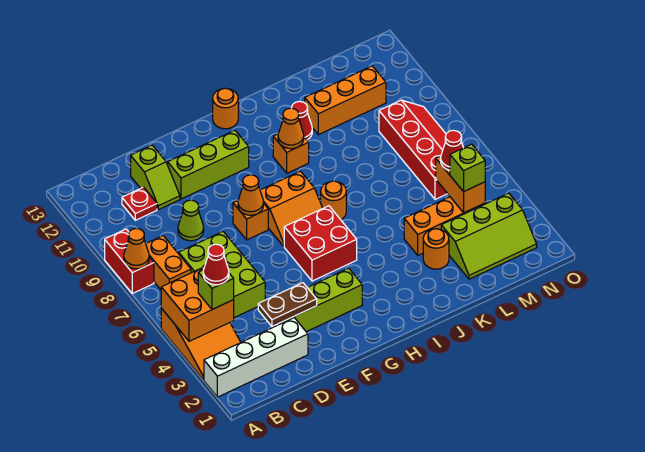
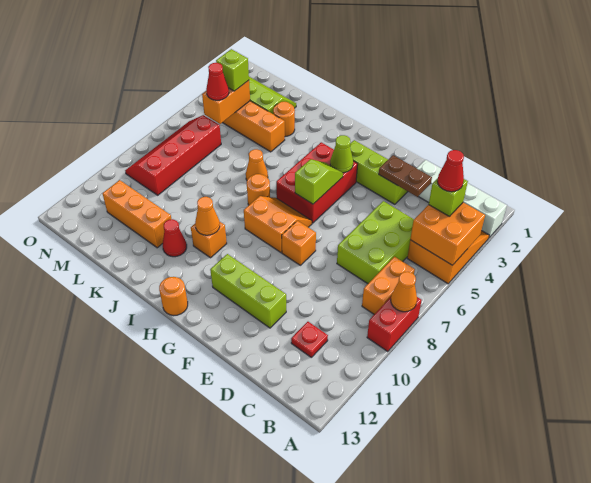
lime 1x1 cone [178,200,204,241] -> lime 1x1 cone moved to [330,135,353,173]
lime 1x2 slope [131,145,180,210] -> lime 1x2 slope moved to [295,159,343,204]
orange 1x1 cone [238,175,263,215] -> orange 1x1 cone moved to [246,149,268,180]
red 2x2 brick [284,206,357,281] -> red 2x3 brick [276,142,358,223]

